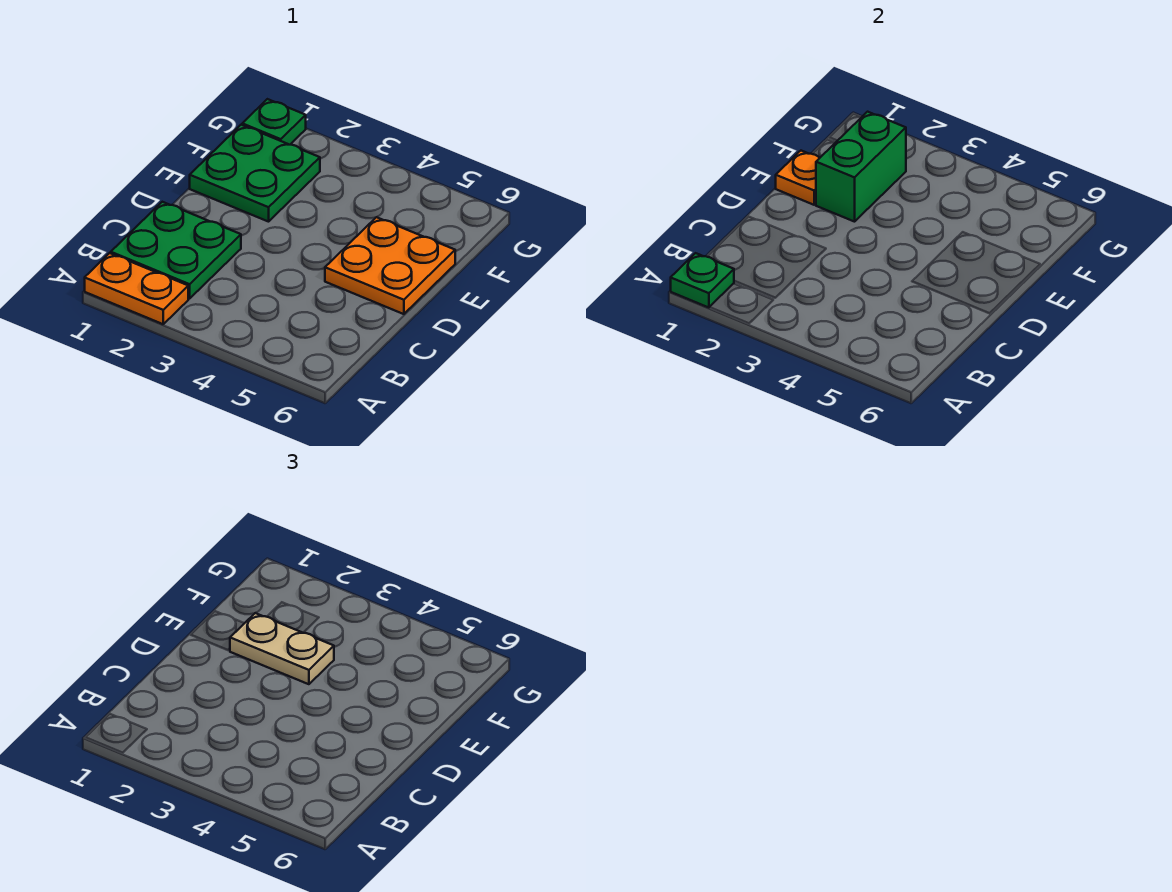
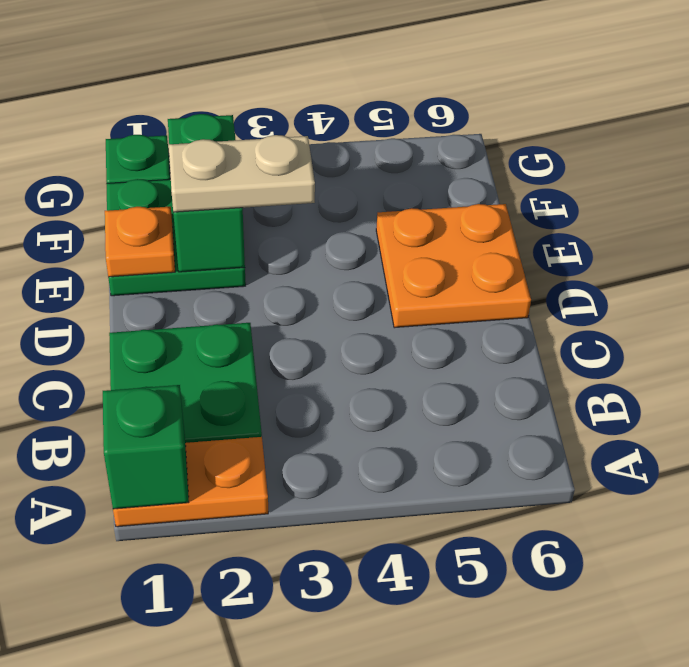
green 1x1 plate [671,253,734,308] -> green 1x1 brick [103,385,189,509]

